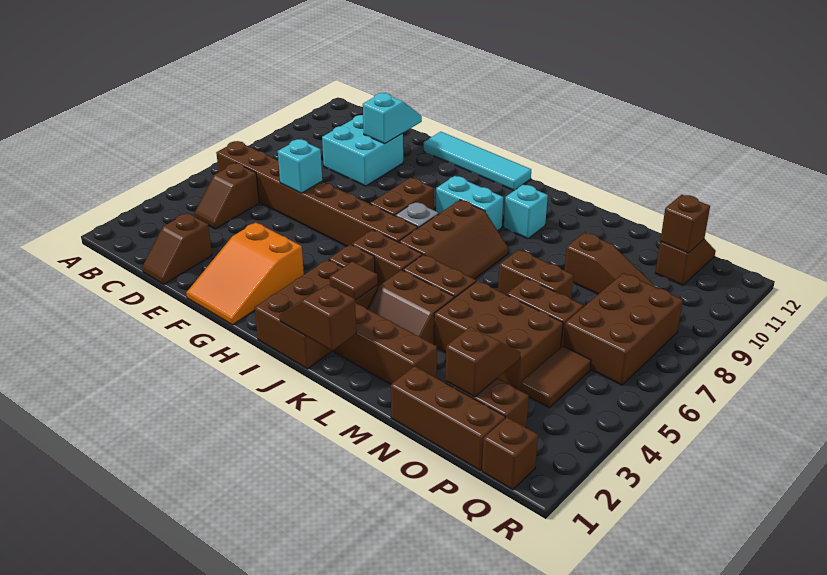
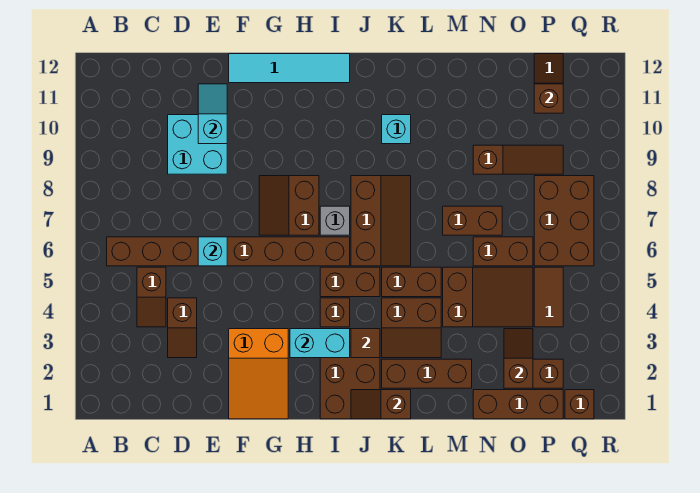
brown 1x2 slope [142,213,212,284] -> brown 1x2 slope moved to [168,298,197,358]
cyan 1x2 brick [436,176,503,231] -> cyan 1x2 brick moved to [290,329,350,358]
brown 2x3 brick [434,281,563,390] -> brown 2x3 slope [443,267,533,327]

